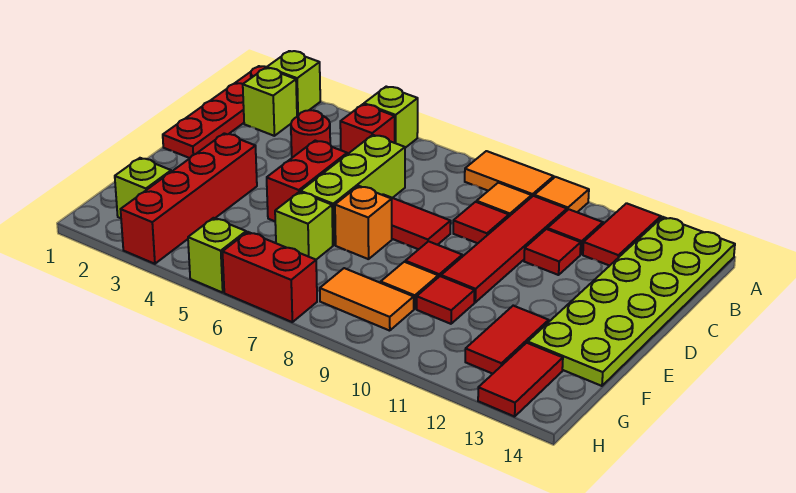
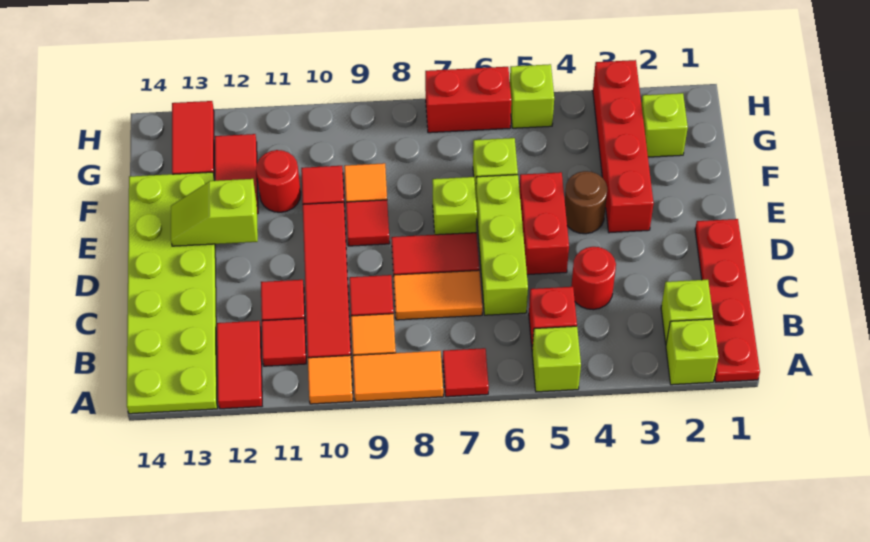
none -> red 1x1 tile [443,348,489,397]
none -> brown 1x1 round brick [565,171,607,234]
orange 1x1 brick [335,186,392,259] -> lime 1x1 brick [432,177,477,235]
none -> lime 1x2 slope [171,179,258,246]
none -> red 1x1 round brick [256,150,301,212]
orange 1x2 tile [320,268,414,331] -> orange 1x2 tile moved to [394,270,482,320]

